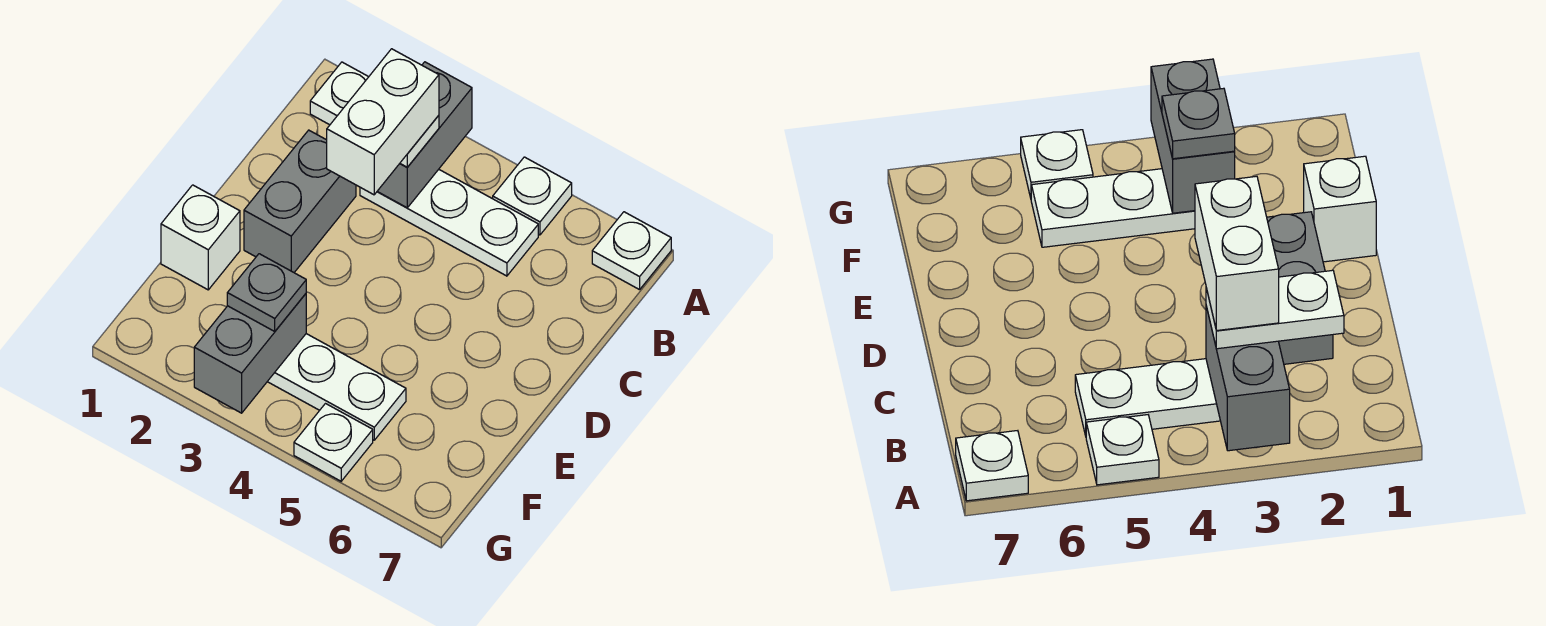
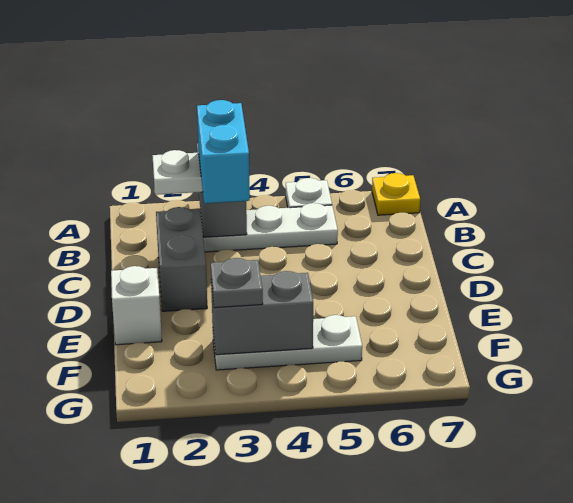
white 1x1 plate [592,212,671,290] -> yellow 1x1 plate [372,173,420,215]
white 1x2 brick [327,49,439,195] -> cyan 1x2 brick [197,100,250,203]
grey 1x2 brick [194,294,306,413] -> grey 1x2 brick turned to [211,271,313,355]
white 1x1 plate [294,404,373,481] -> none

